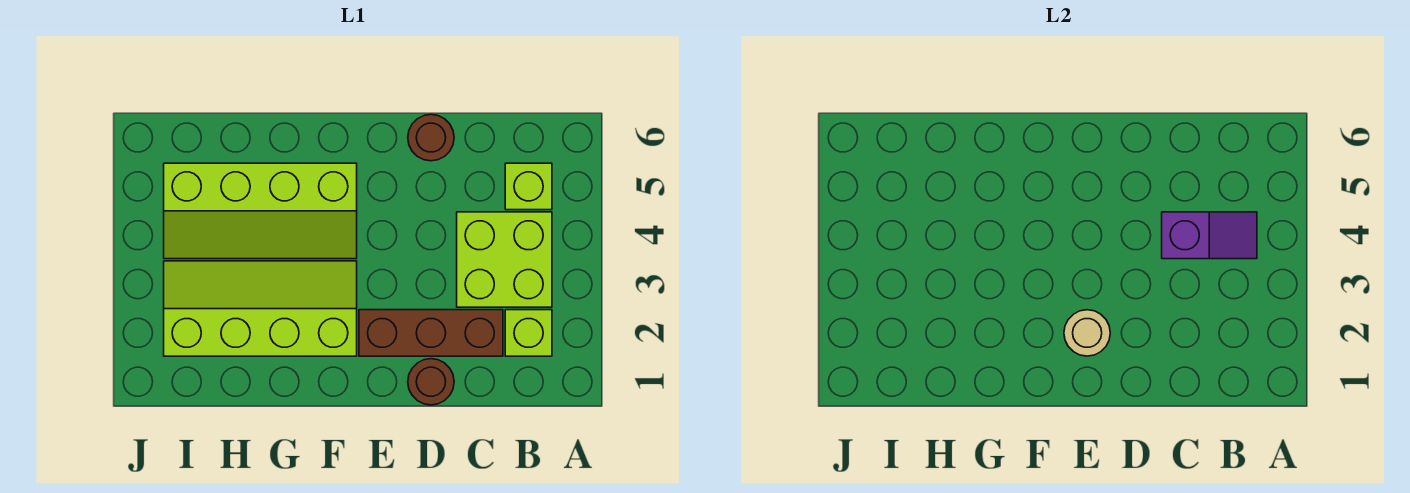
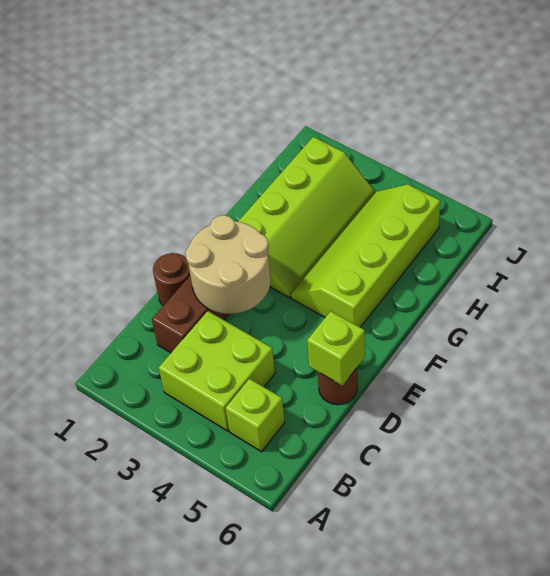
lime 1x1 brick [505,310,552,356] -> lime 1x1 brick moved to [307,311,365,386]
purple 1x2 slope [1162,212,1257,259] -> none
tan 1x1 round brick [1064,310,1110,356] -> tan 2x2 round brick [185,215,271,314]

